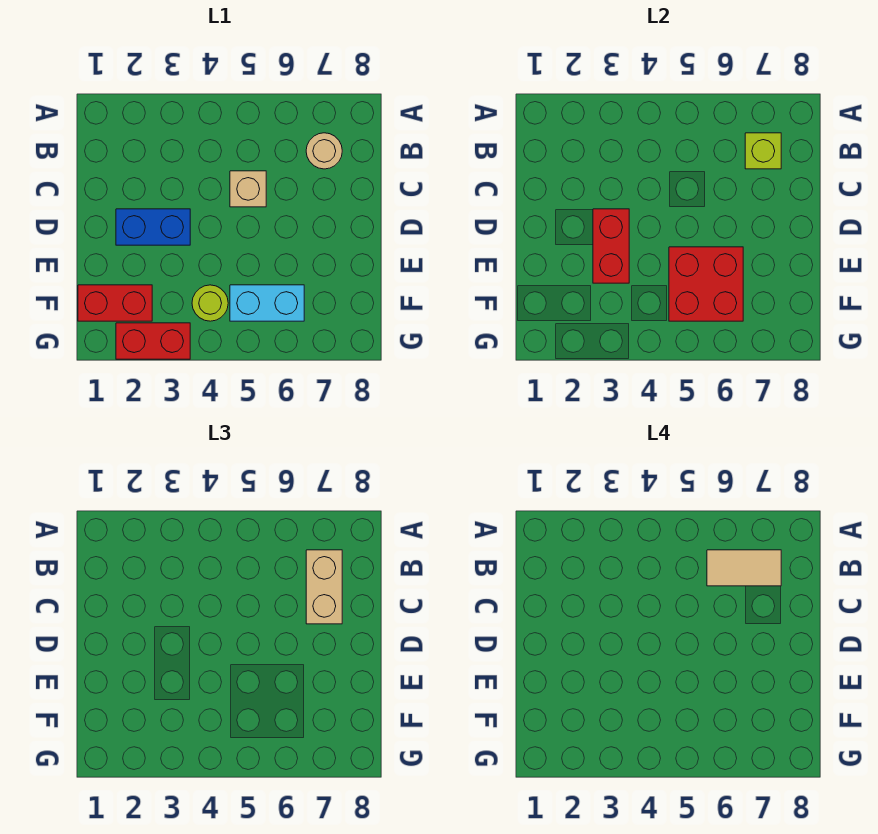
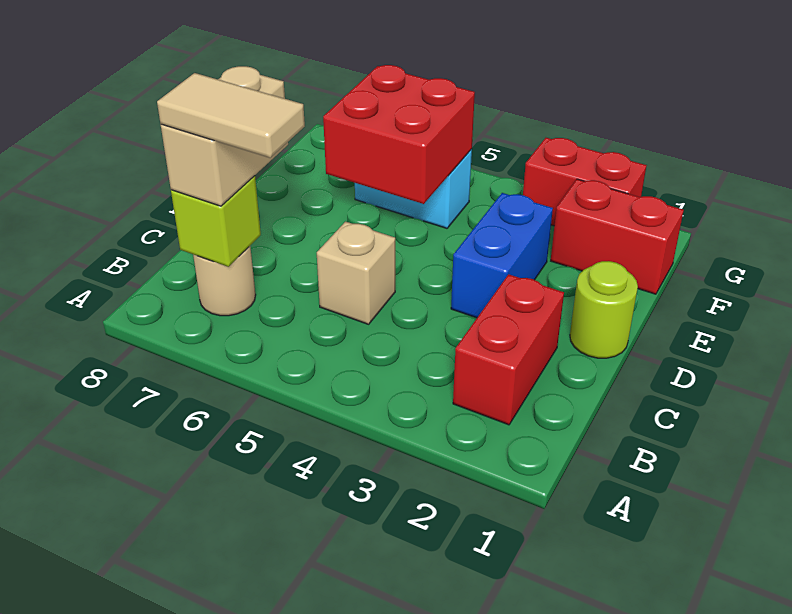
blue 1x2 brick [116,209,190,245] -> blue 1x2 brick turned to [451,193,553,318]
red 1x2 brick [593,209,629,283] -> red 1x2 brick moved to [453,274,564,425]
lime 1x1 round brick [192,285,228,321] -> lime 1x1 round brick moved to [570,261,638,358]

